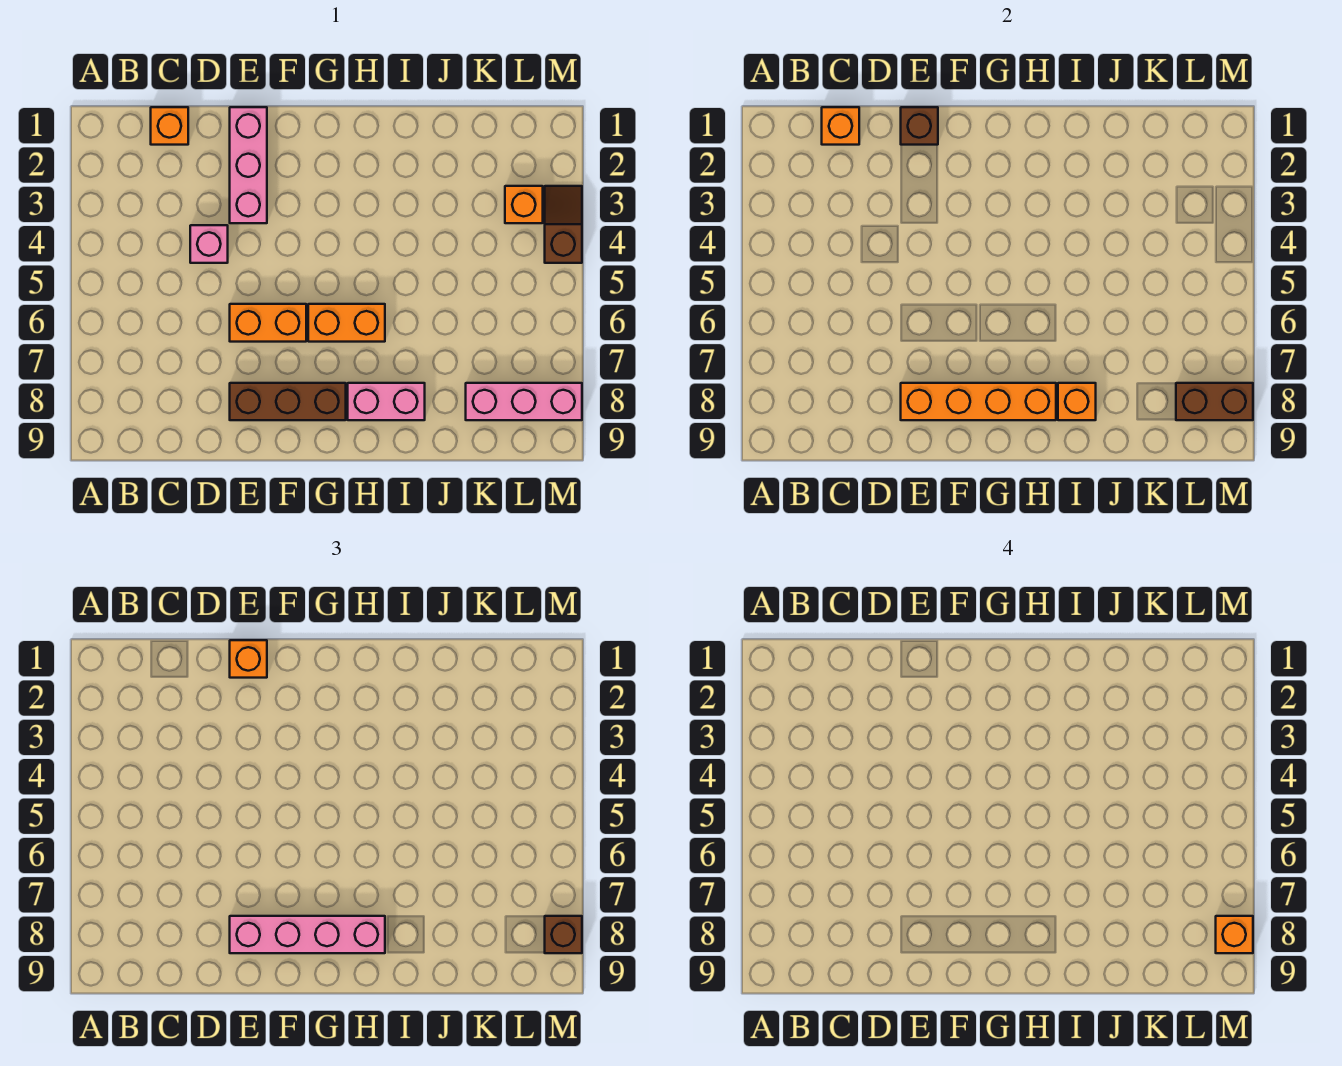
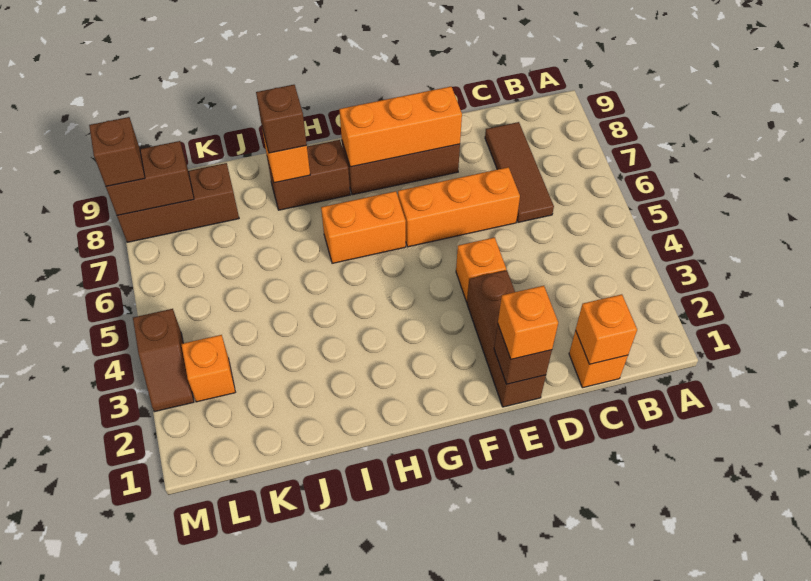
none -> brown 1x3 tile [485,122,554,222]
pink 1x1 brick [190,225,228,263] -> none
pink 1x3 brick [230,107,267,223] -> brown 1x3 brick [467,270,546,407]
orange 1x2 brick [230,304,306,342] -> orange 1x3 brick [398,167,520,247]
orange 1x4 brick [901,383,1056,420] -> orange 1x3 brick [339,87,462,167]
pink 1x4 brick [230,916,385,953] -> none
pink 1x2 brick [348,383,425,420] -> brown 1x2 brick [267,140,350,210]
none -> brown 1x1 brick [256,85,307,153]
pink 1x3 brick [466,383,582,420] -> brown 1x3 brick [117,163,239,242]
orange 1x1 brick [1216,916,1253,953] -> orange 1x1 brick moved to [456,237,506,302]

